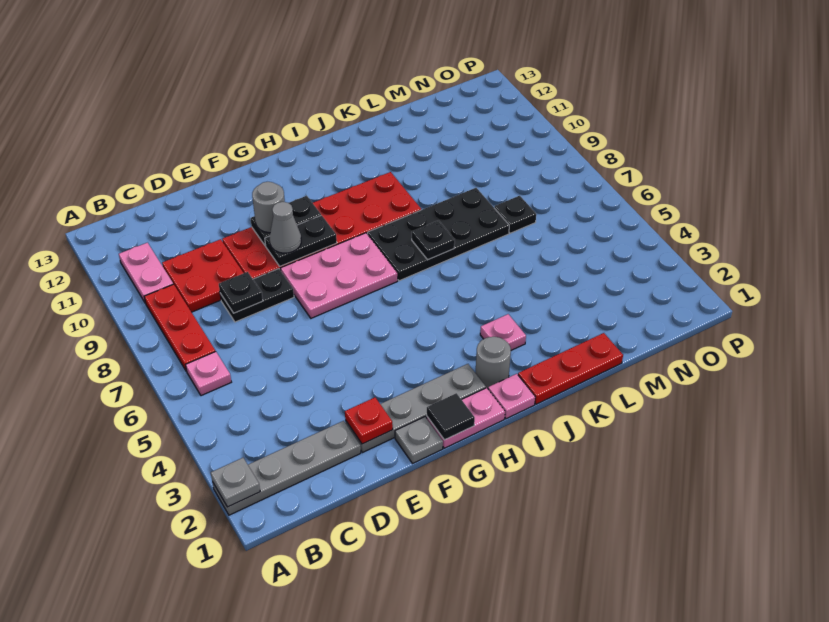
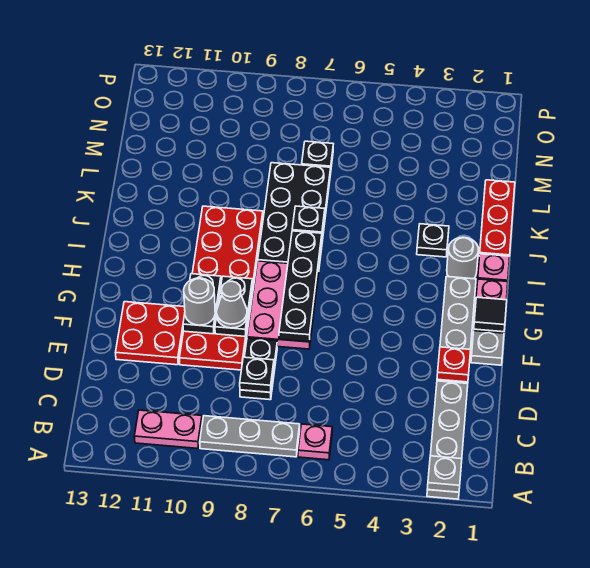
red 1x3 plate [144,284,215,371] -> grey 1x3 plate [200,416,300,457]
red 2x2 plate [162,239,243,312] -> red 2x2 plate moved to [115,302,185,365]
none -> black 1x4 plate [279,231,322,342]
pink 1x1 plate [480,314,526,350] -> black 1x1 plate [417,224,449,257]

